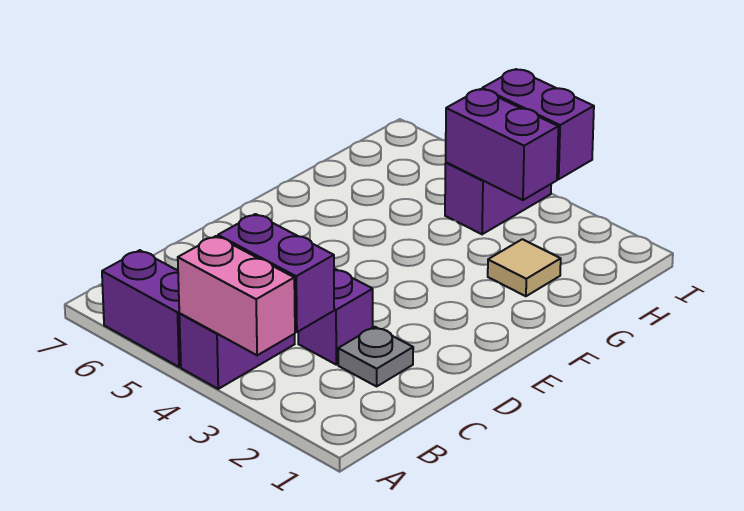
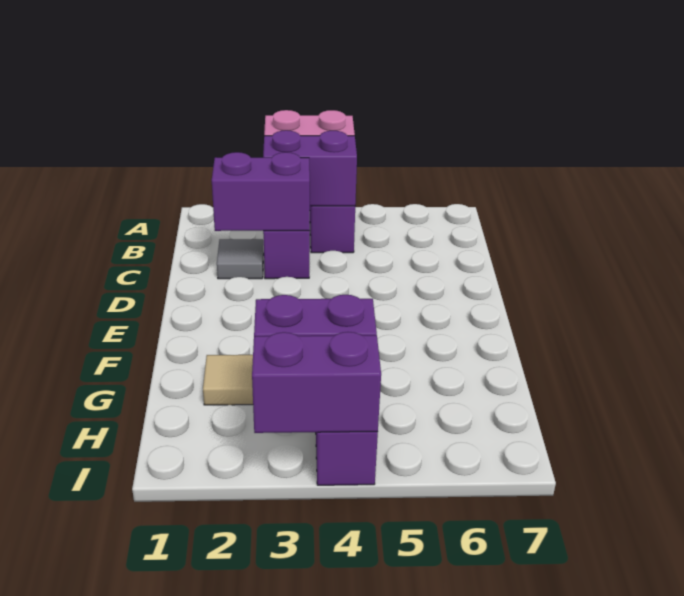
purple 1x2 brick [102,250,181,367] -> purple 1x2 brick moved to [212,152,310,231]
grey 1x1 plate [338,327,413,386] -> grey 1x1 tile [217,239,264,279]

